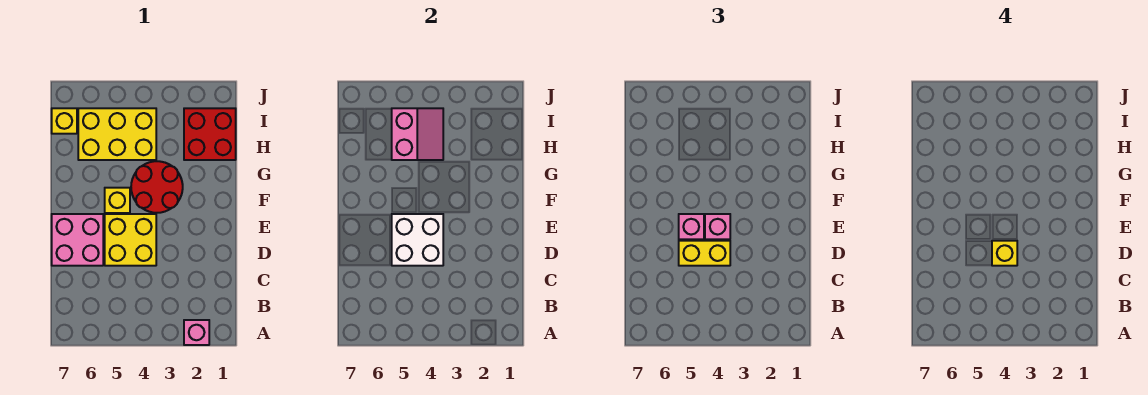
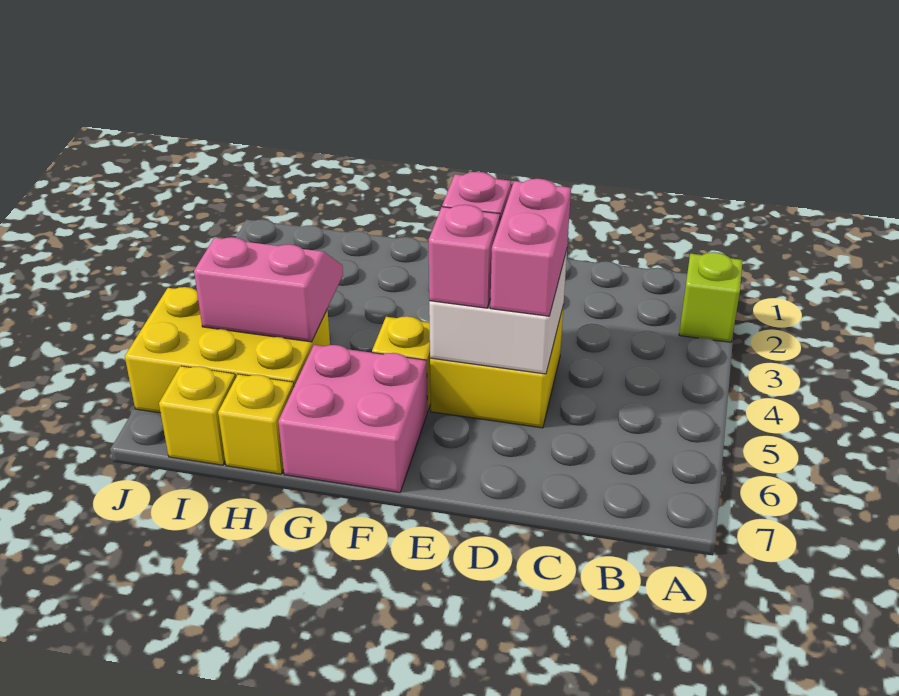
pink 1x1 brick [184,320,209,345] -> lime 1x1 brick [679,252,743,342]
yellow 1x2 brick [679,241,730,266] -> pink 1x2 brick [490,179,571,316]
yellow 1x1 brick [992,241,1017,266] -> yellow 1x1 brick moved to [218,374,294,474]
pink 2x2 brick [52,214,103,266] -> pink 2x2 brick moved to [278,345,427,493]
red 2x2 round brick [131,161,183,213] -> none
red 2x2 brick [184,108,236,160] -> none
yellow 2x3 brick [78,108,156,160] -> yellow 2x3 brick turned to [125,287,330,413]

